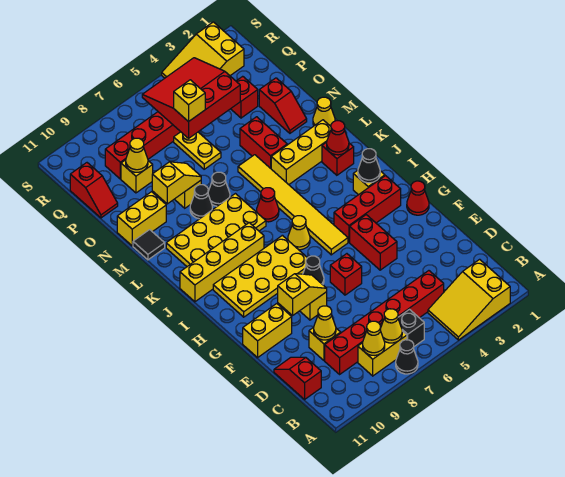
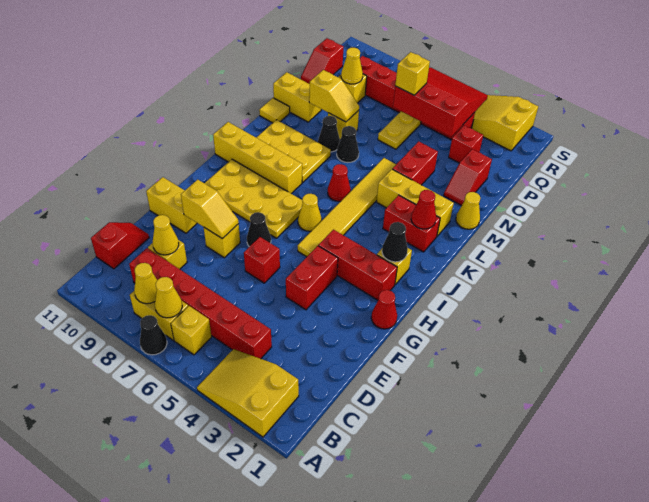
black 1x1 brick [398,310,424,346] -> yellow 1x1 brick [171,306,212,355]
red 1x1 brick [322,142,354,175] -> red 1x2 brick [383,195,440,252]
yellow 2x4 plate [166,194,266,266] -> yellow 2x3 plate [256,120,331,182]
black 1x1 tile [133,230,165,260] -> yellow 1x1 tile [259,98,290,123]

